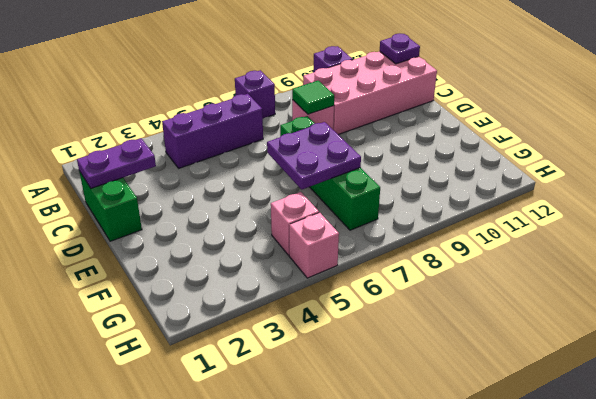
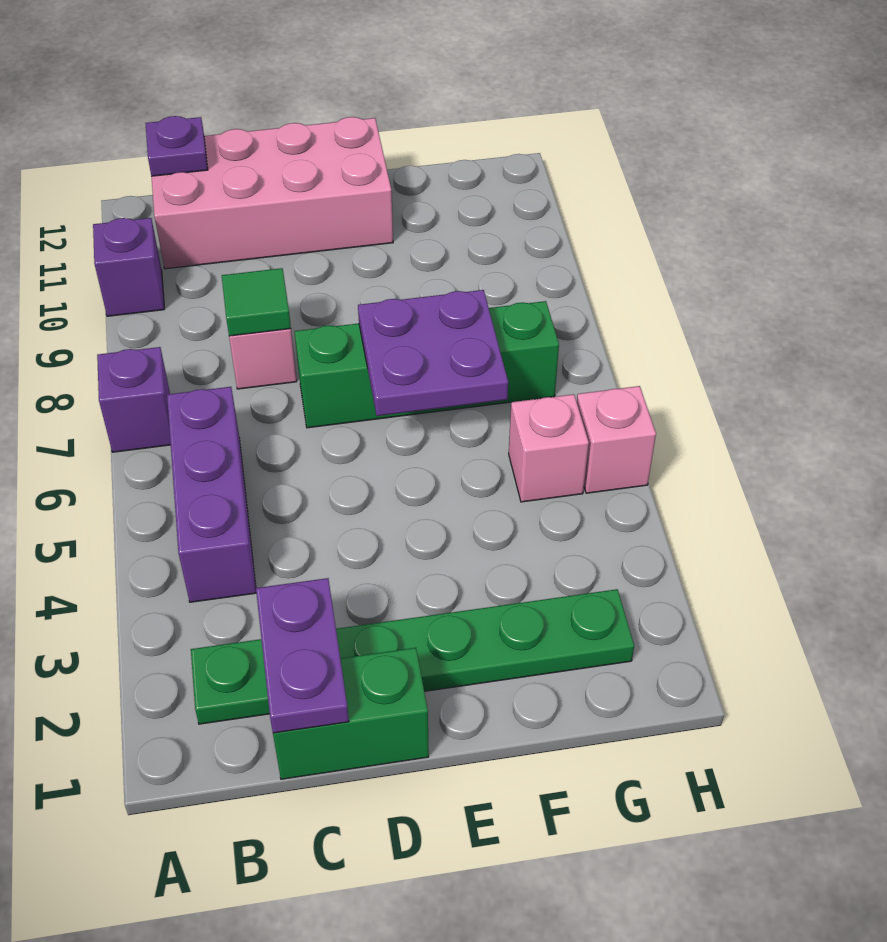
none -> green 1x6 plate [191,589,634,724]
pink 2x4 brick [303,51,437,135] -> pink 2x4 brick turned to [151,117,393,269]

